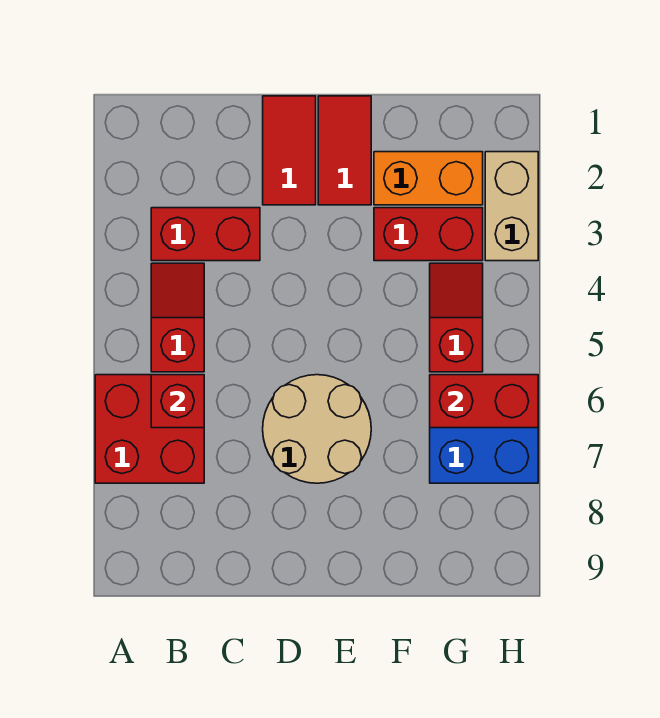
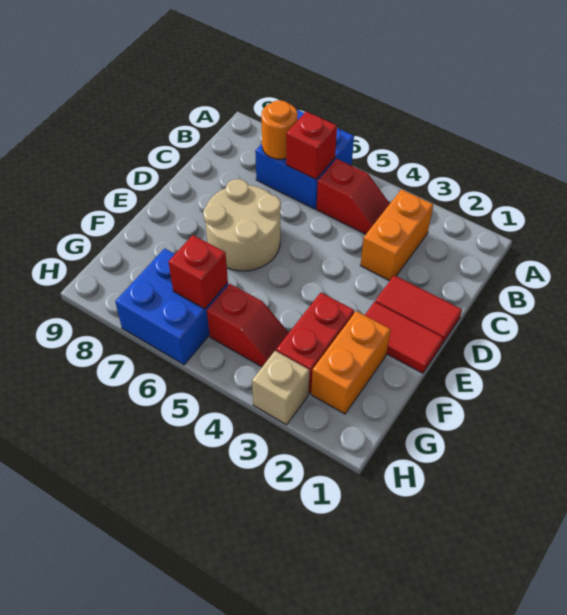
red 2x2 brick [95,375,204,483] -> blue 2x2 brick [255,109,354,209]
red 1x2 brick [151,208,260,261] -> orange 1x2 brick [361,189,433,281]
none -> orange 1x1 round brick [261,100,298,159]
red 1x2 brick [430,375,538,428] -> red 1x1 brick [169,235,228,309]
tan 1x2 brick [485,152,538,261] -> tan 1x1 brick [252,351,310,425]

